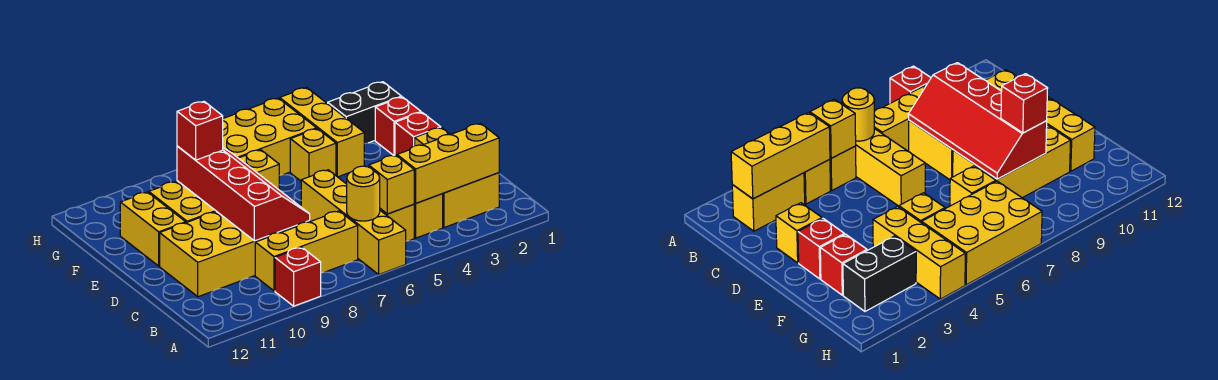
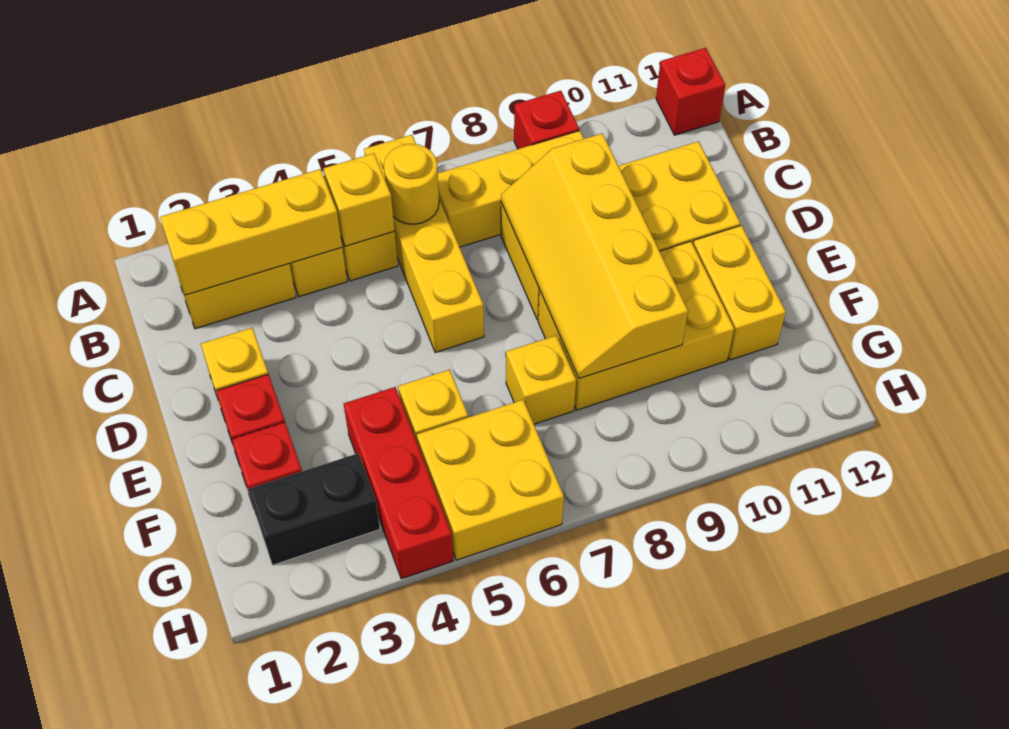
red 2x4 slope [177,146,310,241] -> yellow 2x4 slope [501,133,688,379]
yellow 1x3 brick [280,88,364,177] -> red 1x3 brick [344,387,453,579]
red 1x1 brick [177,102,223,160] -> red 1x1 brick moved to [656,48,725,135]
yellow 2x3 brick [223,98,317,175] -> yellow 2x2 brick [417,400,564,560]

